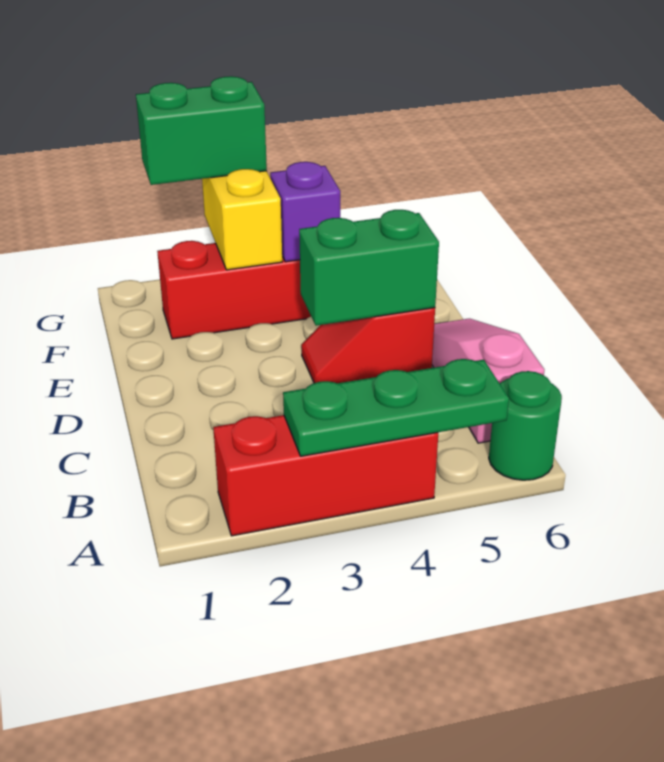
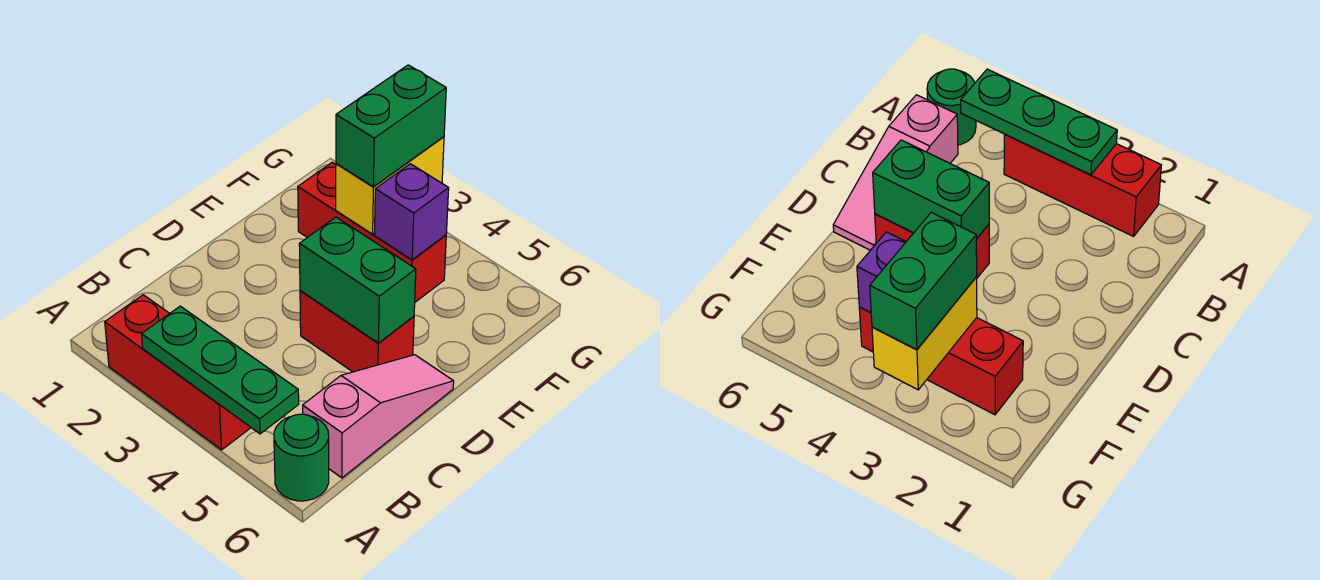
red 1x2 slope [301,308,435,383] -> red 1x2 brick [300,291,414,372]
green 1x2 brick [136,76,267,185] -> green 1x2 brick turned to [336,65,446,187]

